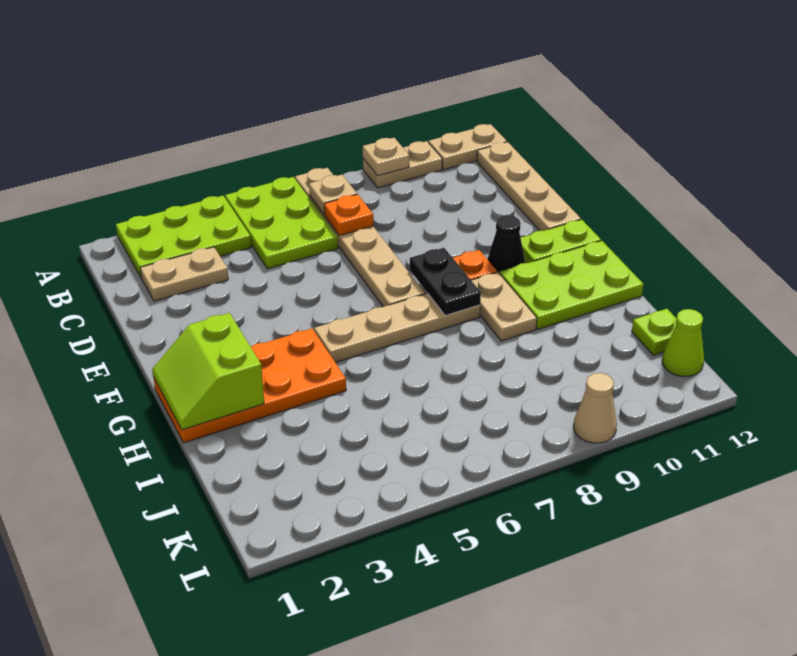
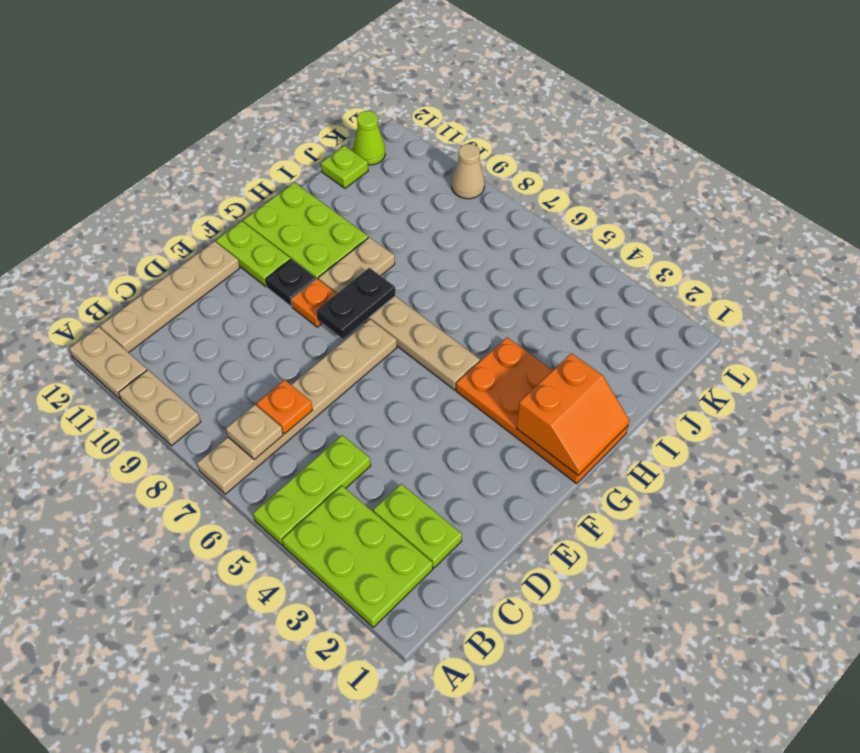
lime 2x3 plate [225,177,338,269] -> lime 1x3 plate [253,435,371,545]
tan 1x1 plate [363,138,410,176] -> none
tan 1x2 plate [140,247,228,301] -> lime 1x2 plate [373,484,462,568]
black 1x1 cone [488,215,525,274] -> black 1x1 plate [266,259,316,307]
lime 2x2 slope [152,313,264,430] -> orange 2x2 slope [517,353,629,475]

